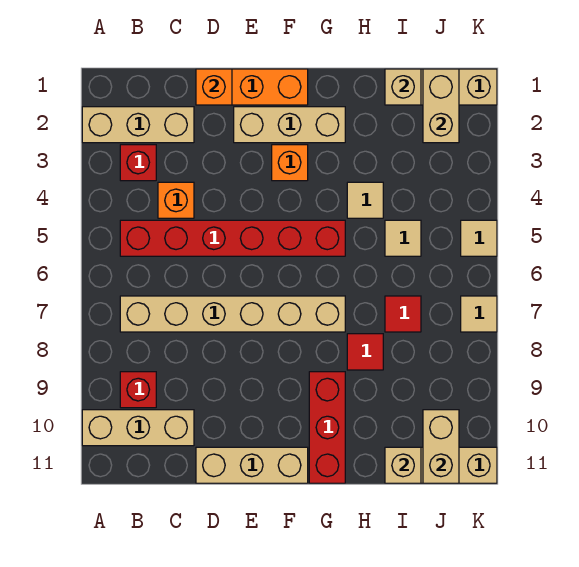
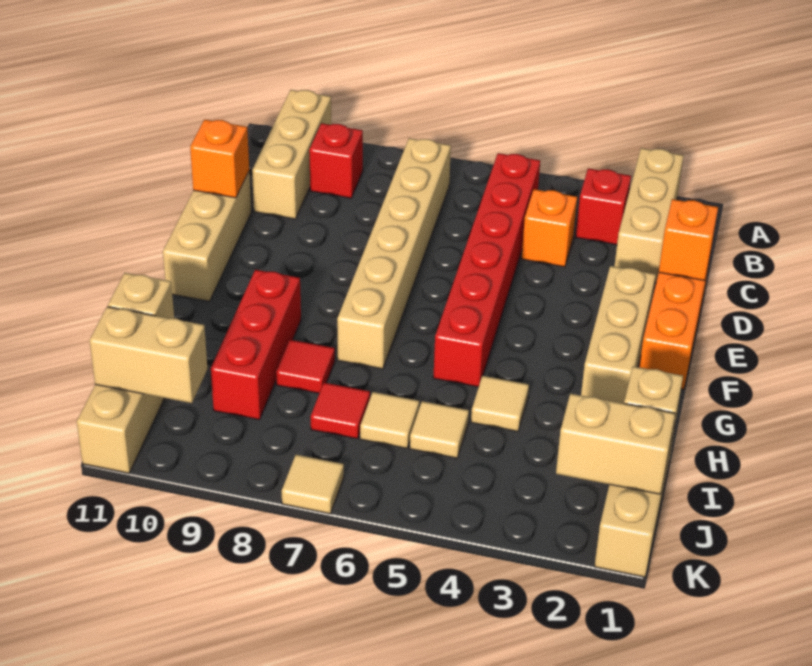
orange 1x1 brick [272,145,308,181] -> orange 1x1 brick moved to [190,120,249,198]
red 1x3 brick [309,372,345,483] -> red 1x3 brick turned to [211,270,301,420]
tan 1x1 tile [461,220,497,256] -> tan 1x1 tile moved to [360,392,419,448]

